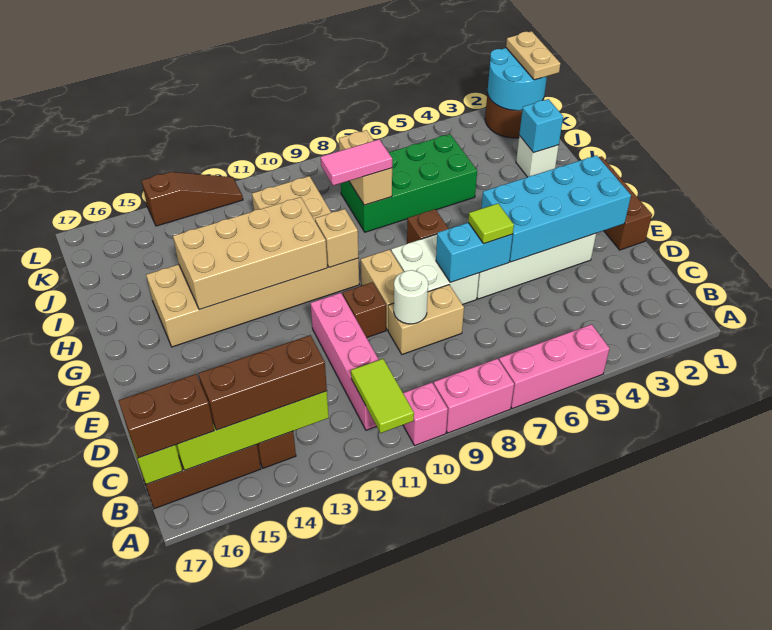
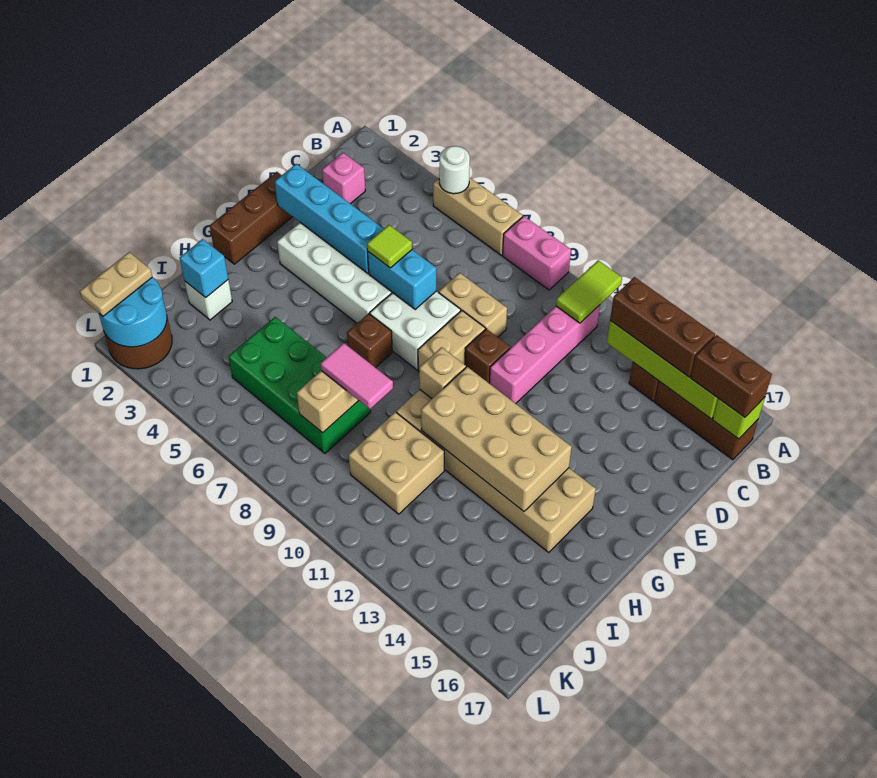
pink 1x3 brick [499,324,610,409] -> tan 1x3 brick [433,177,523,255]
pink 1x1 brick [403,383,448,446] -> pink 1x1 brick moved to [322,153,365,204]
white 1x1 round brick [394,270,428,324] -> white 1x1 round brick moved to [439,146,470,194]
cyan 2x4 brick [481,155,631,262] -> cyan 1x4 brick [275,164,384,273]
brown 1x3 slope [142,172,243,226] -> none

